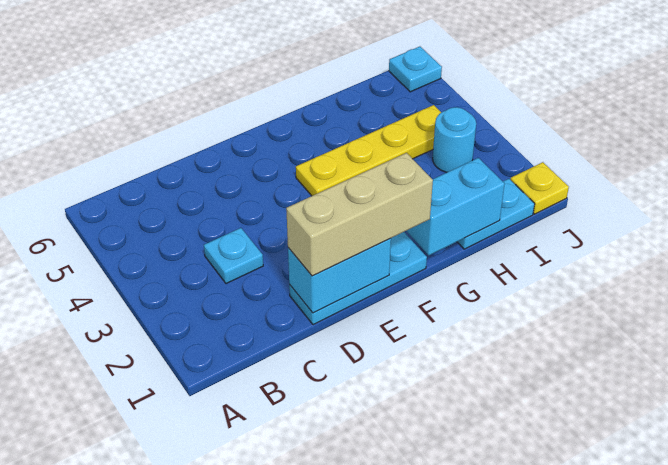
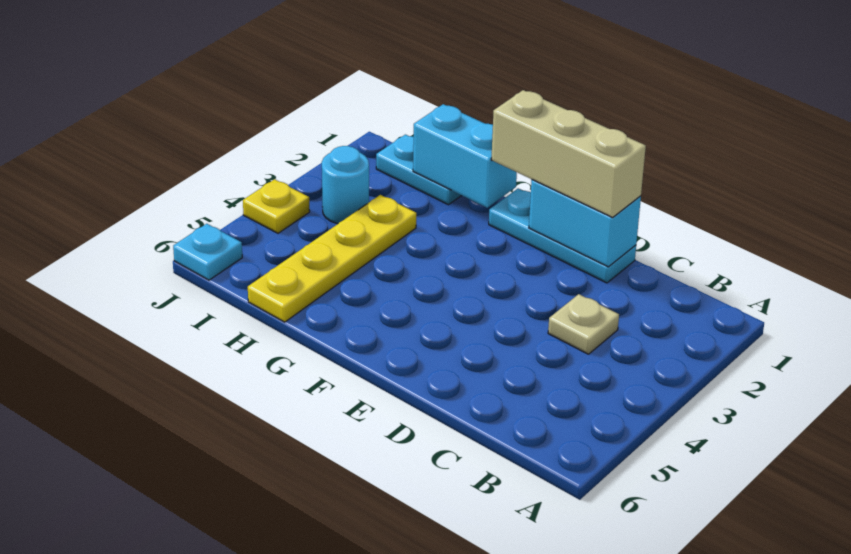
cyan 1x1 plate [204,228,263,284] -> tan 1x1 plate [548,294,619,354]
yellow 1x4 plate [296,105,441,196] -> yellow 1x4 plate turned to [248,195,416,322]
yellow 1x1 plate [510,162,569,214] -> yellow 1x1 plate moved to [243,179,310,233]

